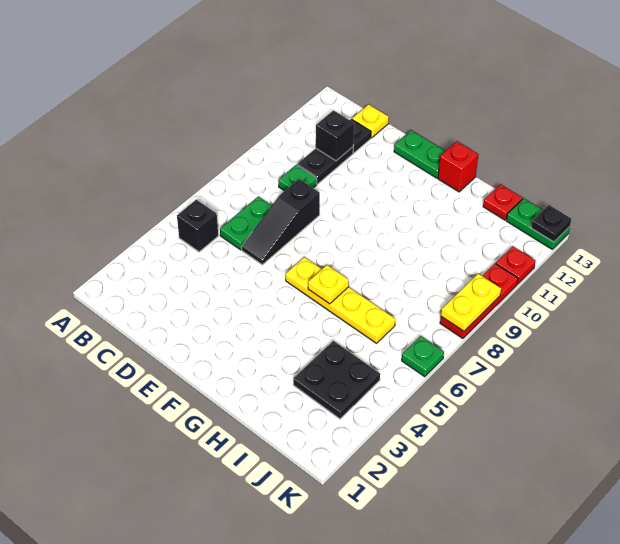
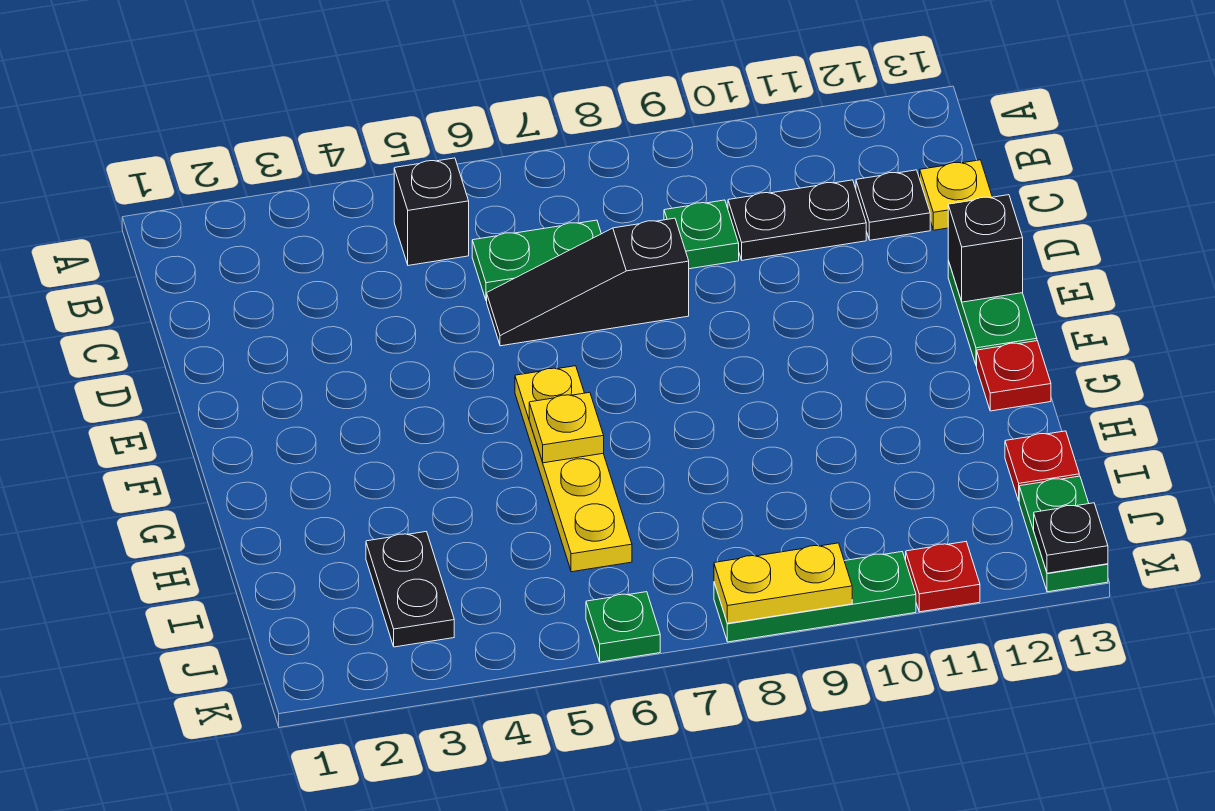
black 1x1 brick [316,110,354,161] -> black 1x1 brick moved to [948,195,1023,302]
red 1x1 brick [438,141,478,192] -> red 1x1 plate [977,341,1051,411]
black 2x2 plate [293,341,380,419] -> black 1x2 plate [366,532,454,647]
red 1x3 plate [440,264,518,338] -> green 1x3 plate [714,552,916,642]

